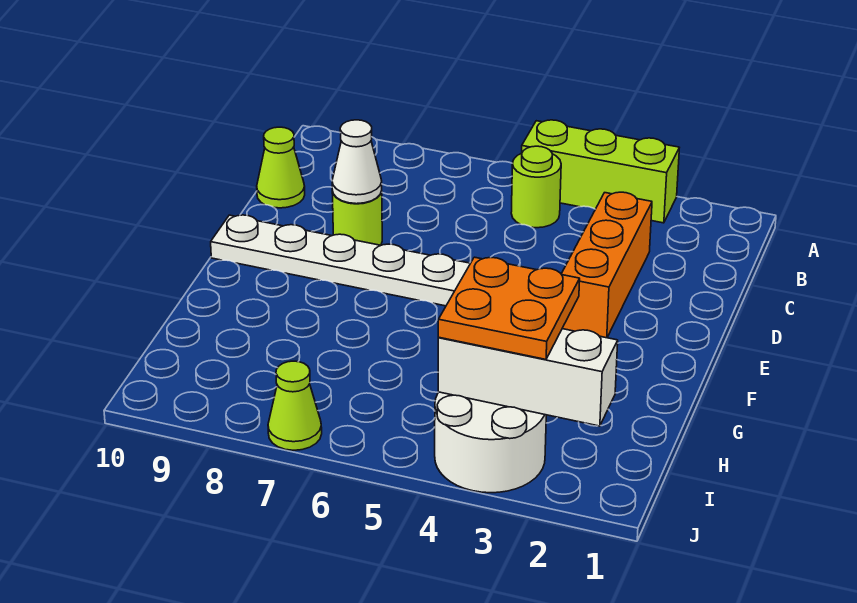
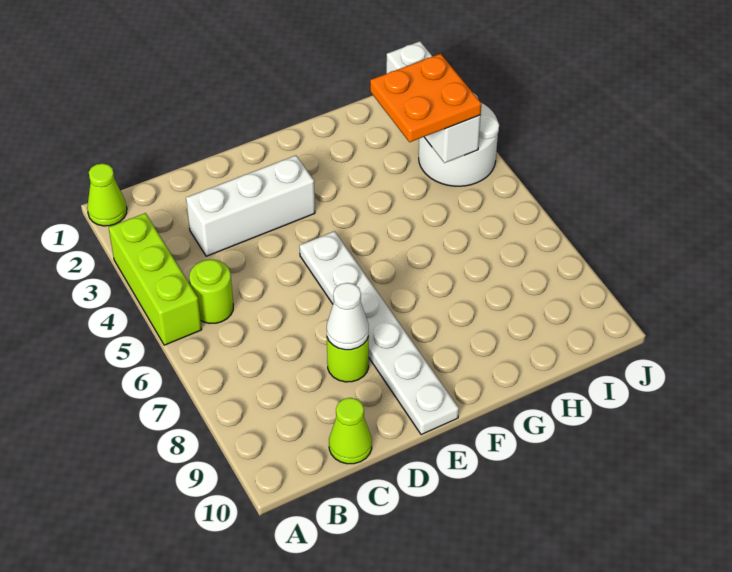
orange 1x3 brick [561,192,652,338] -> white 1x3 brick [186,156,315,256]
lime 1x1 cone [268,361,322,450] -> lime 1x1 cone moved to [87,163,127,226]

